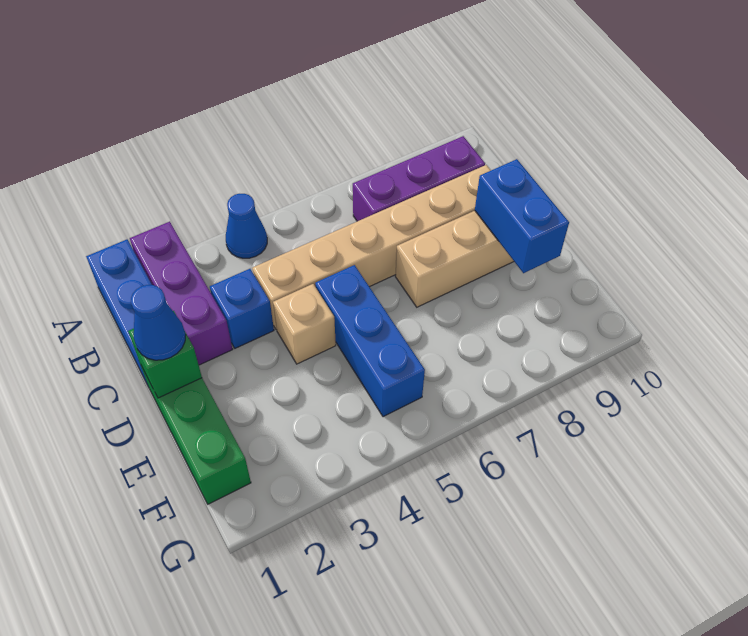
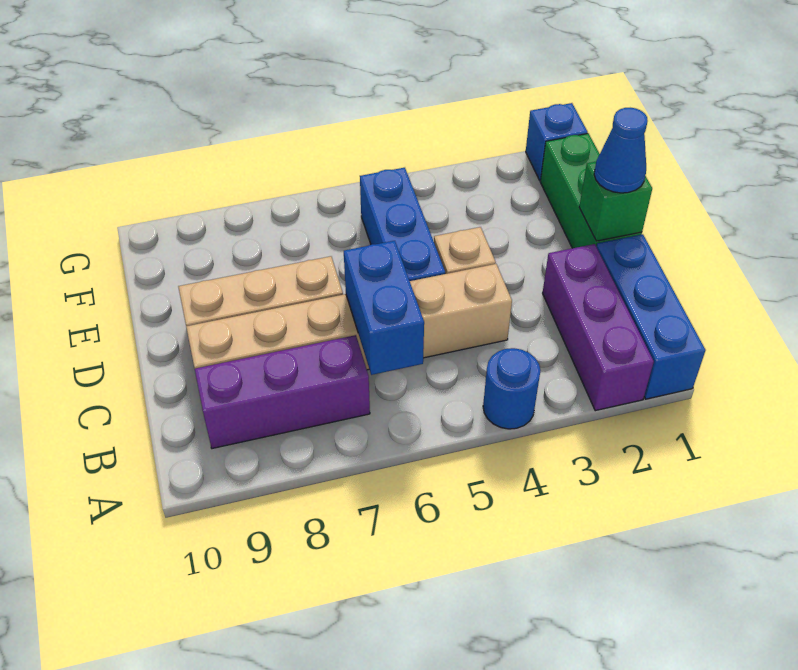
blue 1x1 cone [226,194,267,258] -> blue 1x1 round brick [483,348,540,429]
blue 1x1 brick [210,269,274,348] -> blue 1x1 brick moved to [526,103,588,181]
blue 1x2 brick [475,159,569,273] -> blue 1x2 brick moved to [344,241,424,375]

